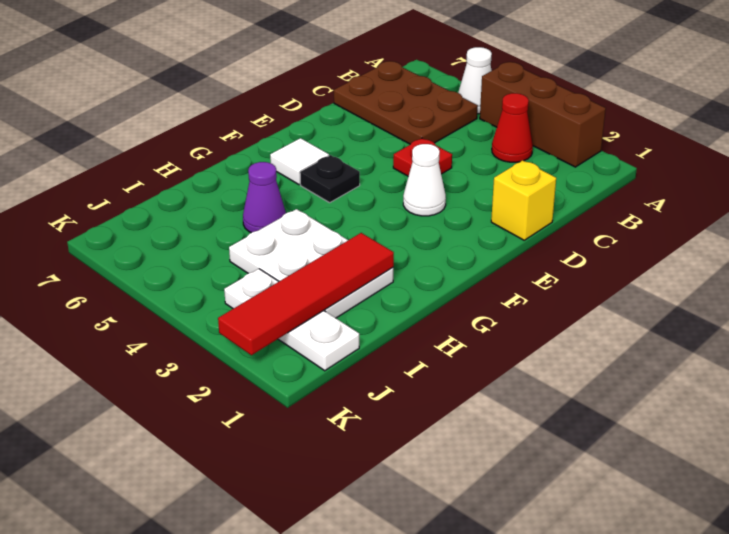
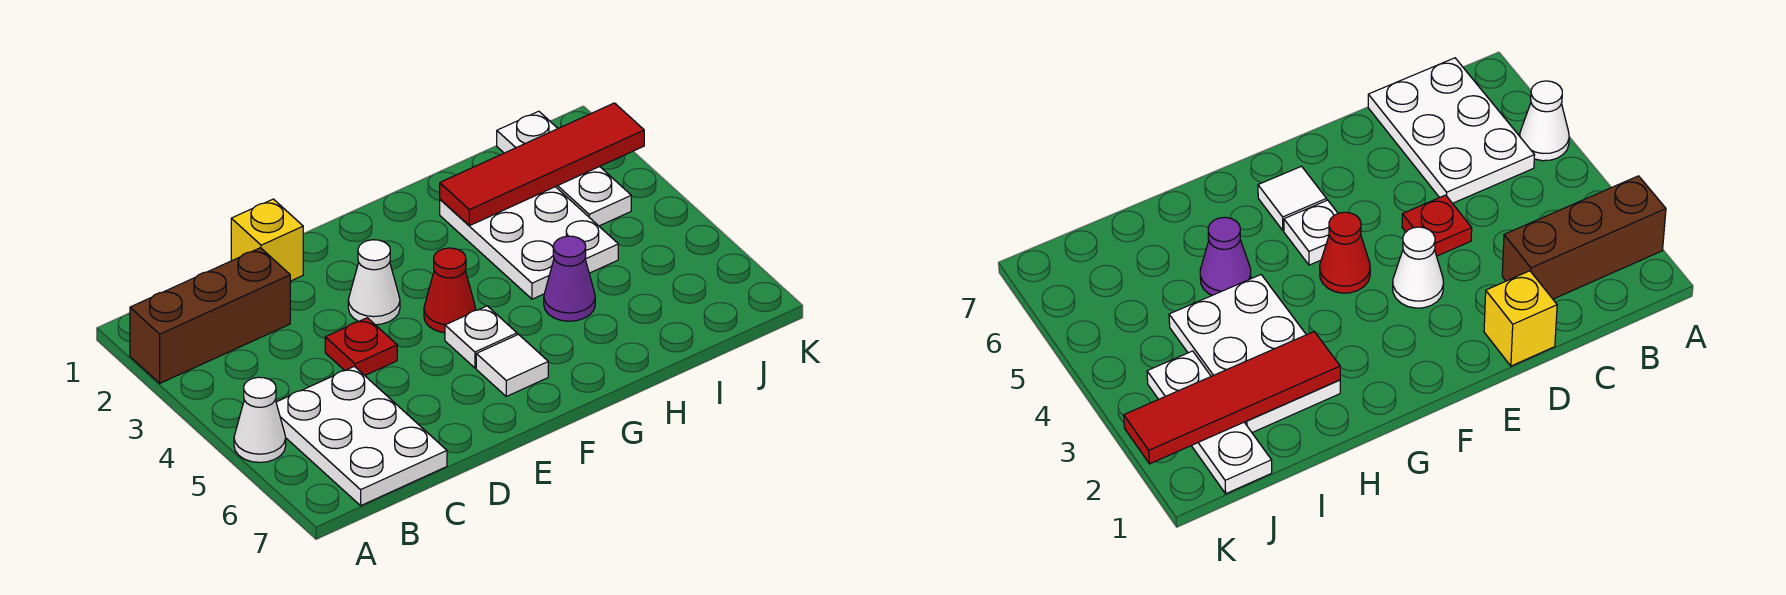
brown 1x3 brick [480,62,606,167] -> brown 1x3 brick turned to [130,248,290,383]
red 1x1 cone [492,93,533,162] -> red 1x1 cone moved to [424,248,476,333]
brown 2x3 plate [334,61,478,144] -> white 2x3 plate [276,366,447,506]
black 1x1 plate [300,155,360,203] -> white 1x1 plate [445,306,517,368]

